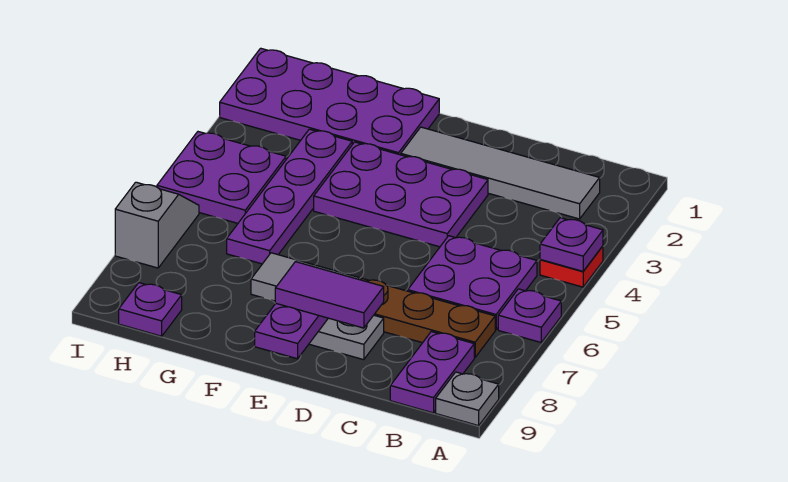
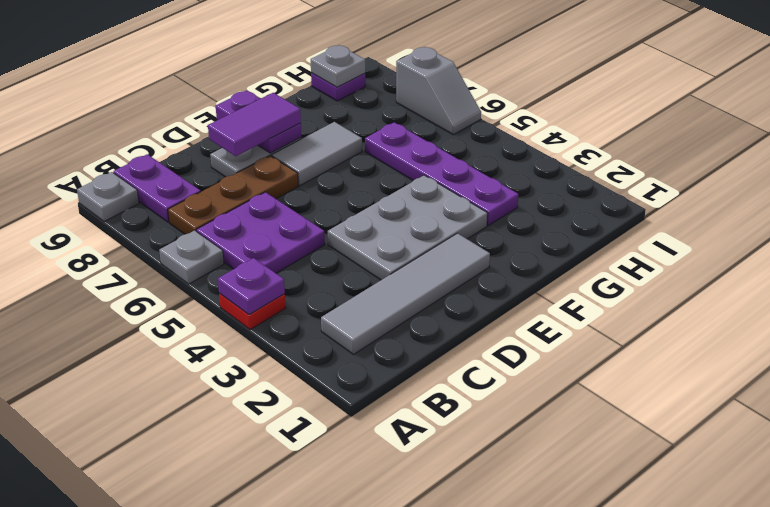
purple 1x1 plate [498,289,561,342] -> grey 1x1 plate [159,231,224,284]
purple 2x3 plate [314,142,488,247] -> grey 2x3 plate [328,175,488,280]
purple 2x4 plate [220,48,439,155] -> none
purple 2x2 plate [157,132,286,223] -> none
none -> grey 1x1 plate [311,45,365,87]

